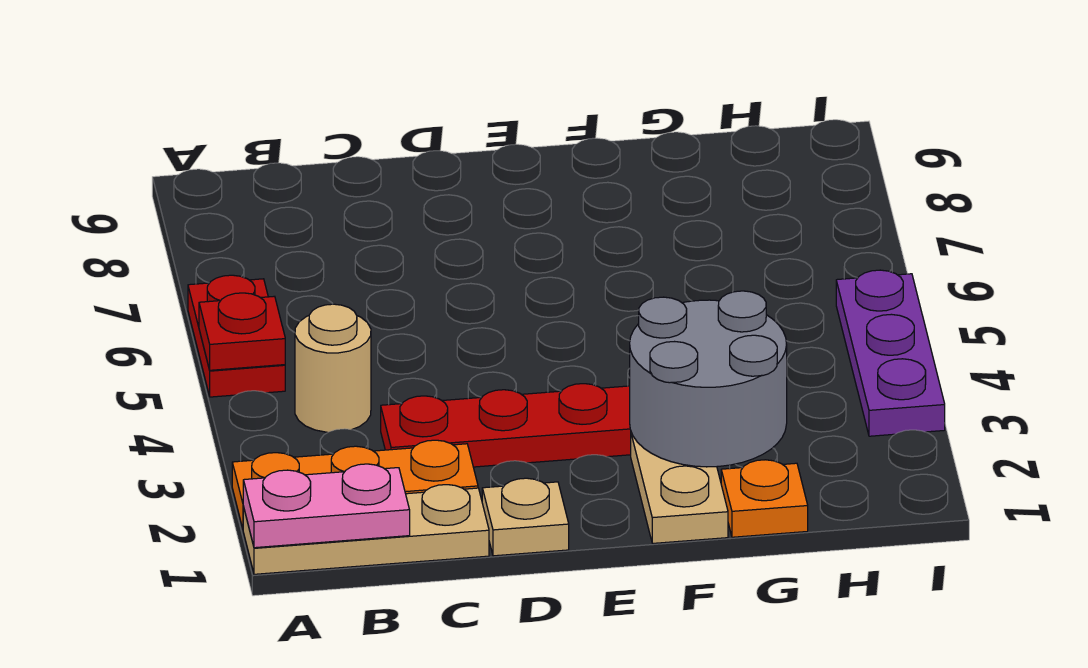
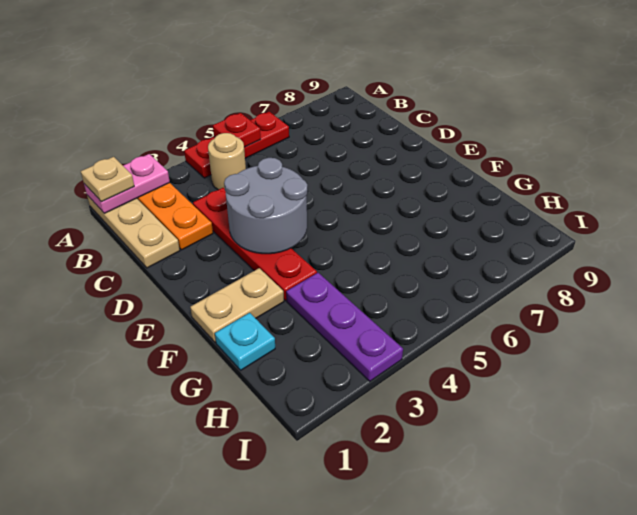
pink 1x2 plate [243,464,410,548] -> pink 1x2 plate turned to [84,154,170,213]
red 1x2 plate [188,275,285,397] -> red 1x3 plate [184,112,289,178]
tan 1x1 plate [482,478,569,556] -> tan 1x1 plate moved to [81,157,134,202]
grey 2x2 round brick [630,291,787,467] -> grey 2x2 round brick moved to [224,158,308,254]
orange 1x1 plate [721,460,808,537] -> cyan 1x1 plate [215,313,275,370]
purple 1x3 plate [836,270,945,436] -> purple 1x3 plate turned to [286,273,403,381]

